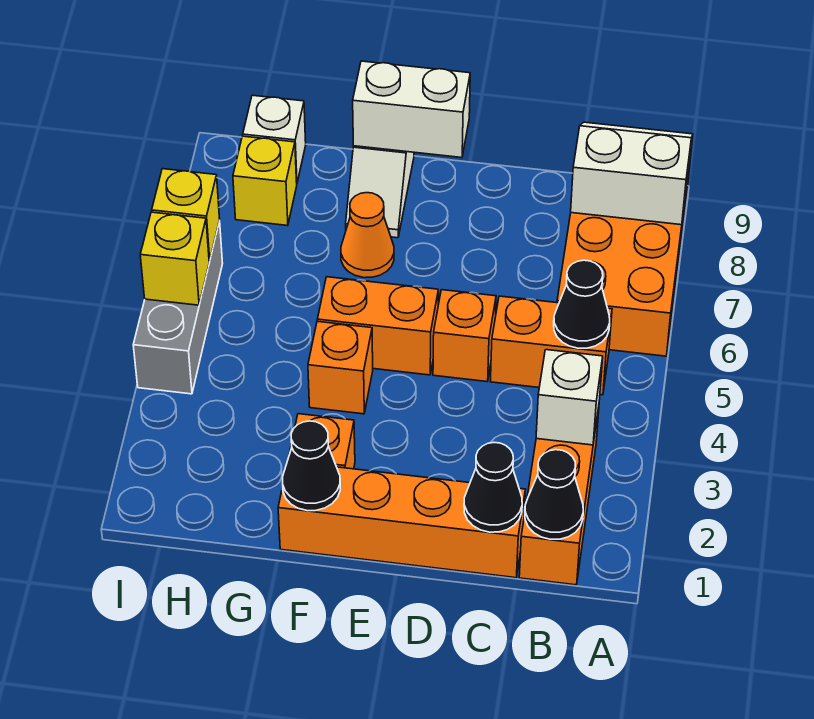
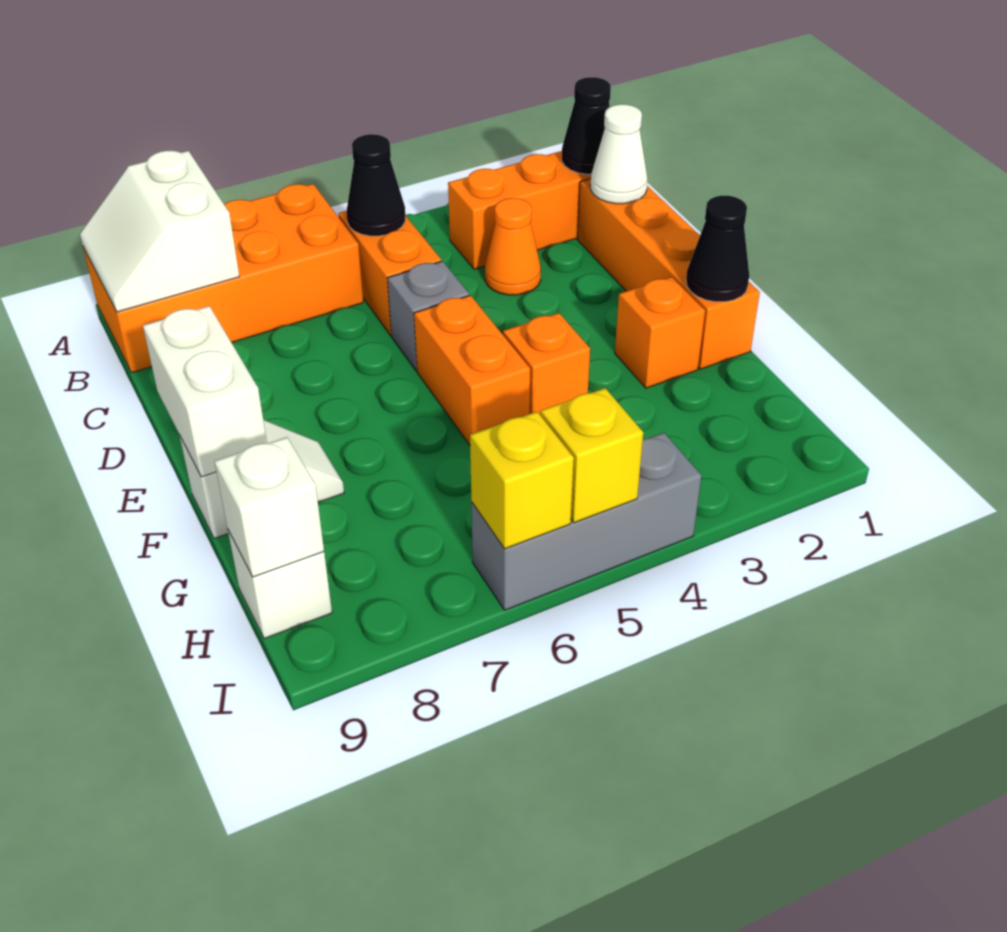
white 1x1 brick [536,350,603,445] -> white 1x1 brick moved to [214,437,324,577]
black 1x1 cone [464,443,522,532] -> white 1x1 cone [590,104,648,204]
orange 1x1 brick [433,290,496,382] -> grey 1x1 brick [387,261,469,371]
orange 1x1 cone [341,193,394,278] -> orange 1x1 cone moved to [485,198,541,295]
yellow 1x1 brick [233,136,297,226] -> none

